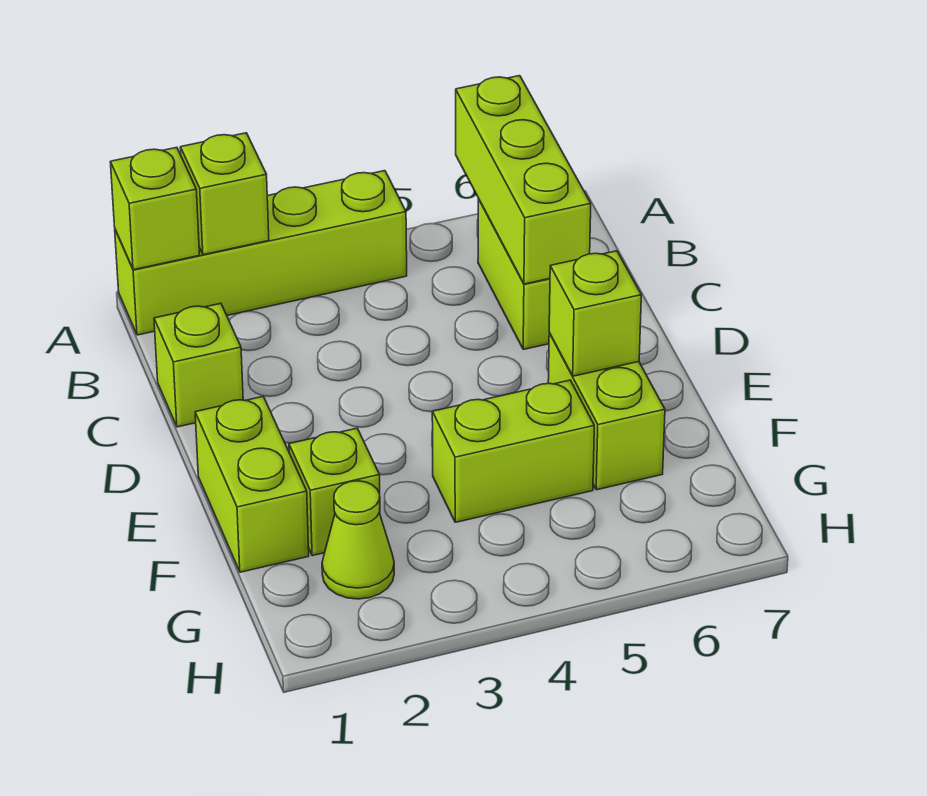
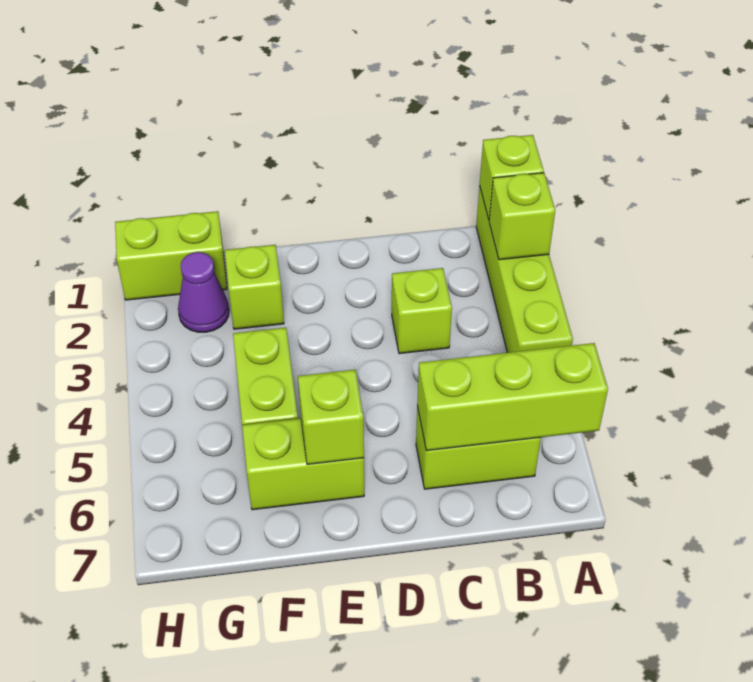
lime 1x1 brick [154,303,243,427] -> lime 1x1 brick moved to [392,268,452,354]
lime 1x2 brick [195,397,309,572] -> lime 1x2 brick moved to [115,211,227,300]
lime 1x1 cone [322,481,394,599] -> purple 1x1 cone [178,252,229,332]

